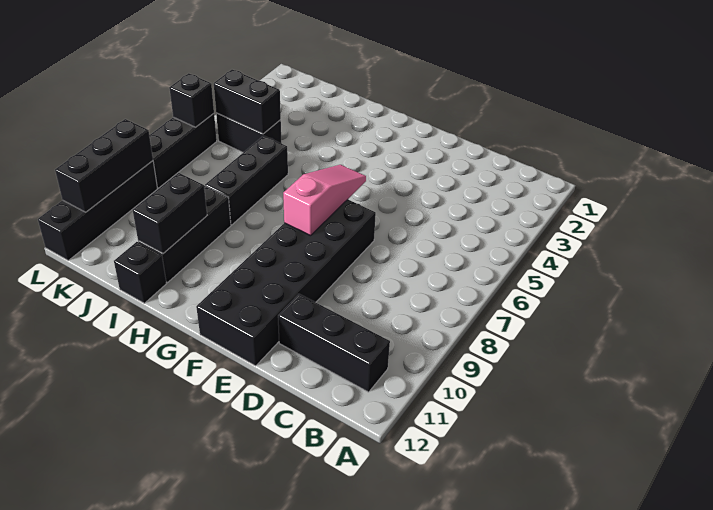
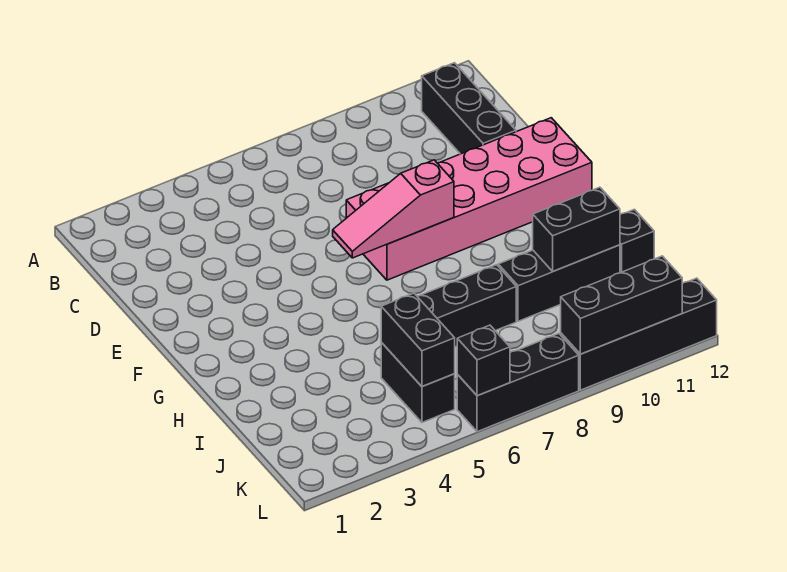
black 2x6 brick [196,200,376,366] -> pink 2x6 brick [346,118,592,280]

